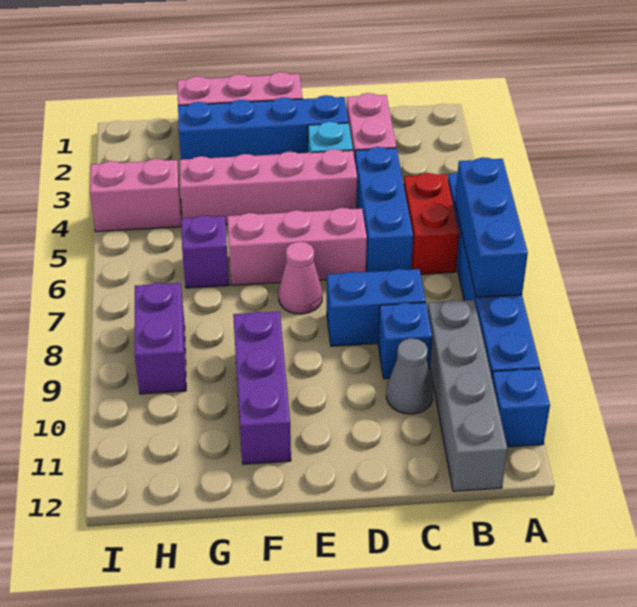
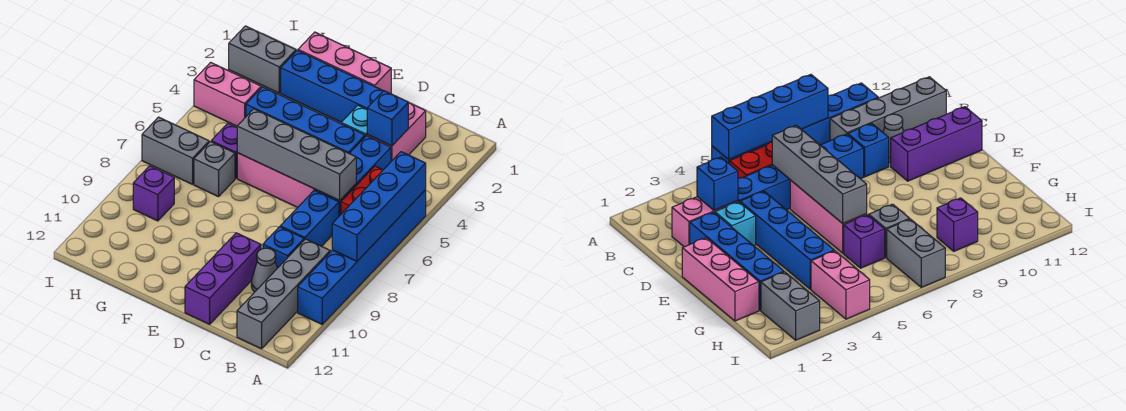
blue 1x3 brick [455,157,528,297] -> blue 1x4 brick [332,152,426,261]
blue 1x1 brick [492,369,550,447] -> blue 1x1 brick moved to [367,91,408,146]
none -> grey 1x4 brick [237,109,356,201]
blue 1x2 brick [327,269,426,346] -> blue 1x2 brick turned to [280,190,339,246]
pink 1x4 brick [180,149,357,224] -> blue 1x4 brick [246,87,365,153]
pink 1x1 cone [278,242,322,314] -> none
purple 1x3 brick [233,311,291,464] -> purple 1x3 brick moved to [185,233,261,324]
none -> grey 1x1 brick [194,142,235,197]
none -> grey 1x2 brick [229,26,296,93]
none -> grey 1x2 brick [142,117,209,184]
purple 1x2 brick [135,283,186,394] -> purple 1x1 brick [133,166,174,221]

